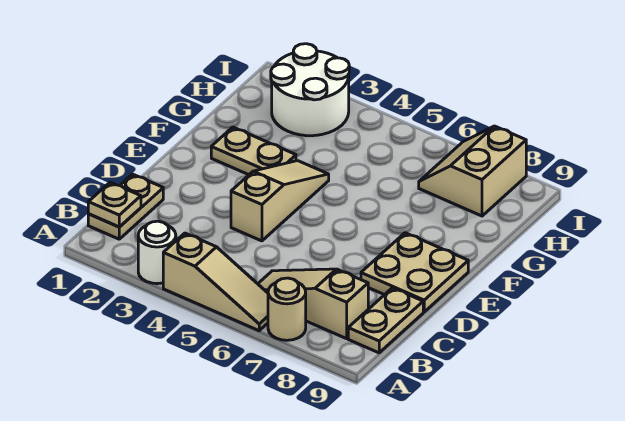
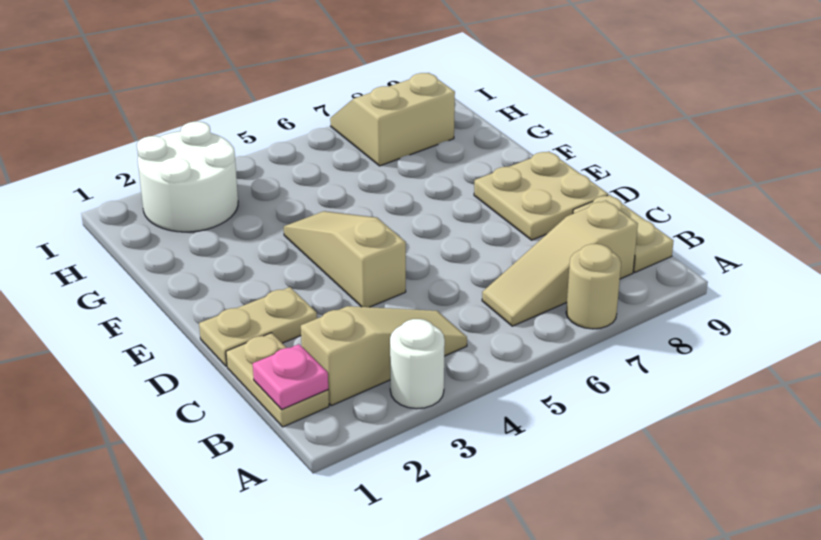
tan 1x3 slope [163,233,268,331] -> tan 1x3 slope moved to [301,306,467,406]
tan 1x1 plate [88,182,141,227] -> pink 1x1 plate [253,344,328,410]
tan 1x2 plate [211,127,296,175] -> tan 1x2 plate moved to [199,287,317,366]
tan 2x2 slope [419,126,526,216] -> tan 2x2 slope turned to [330,73,455,166]

